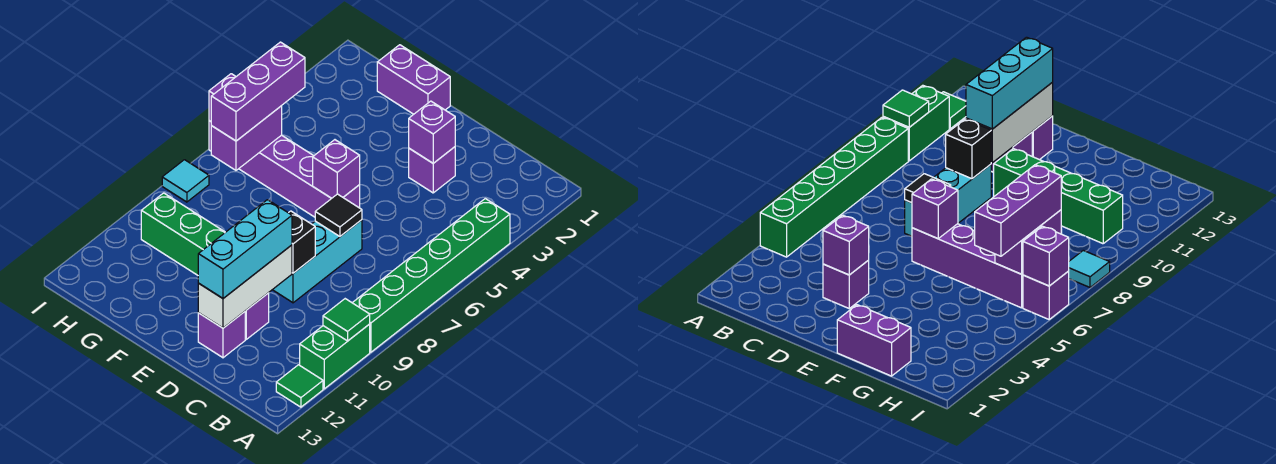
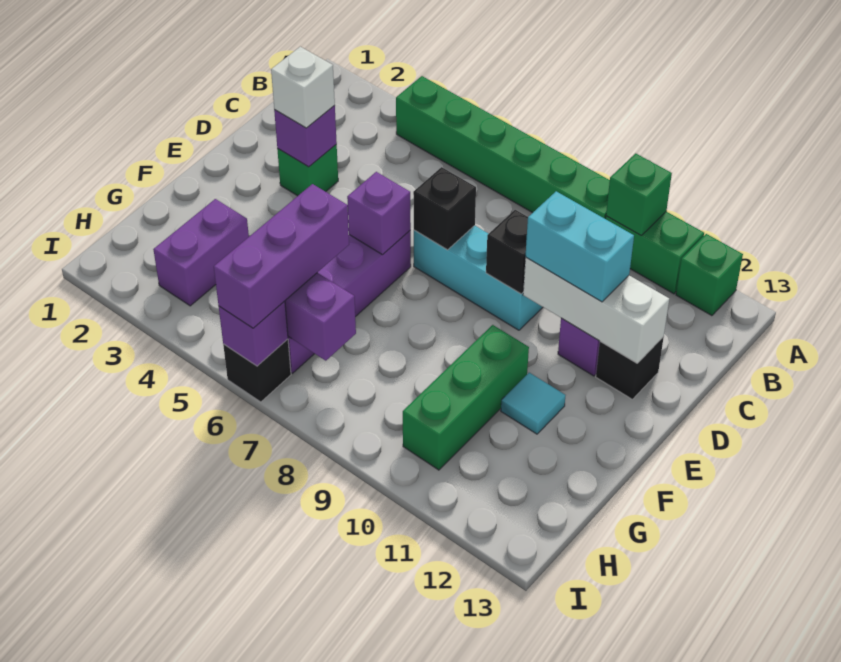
green 1x1 tile [323,299,370,341] -> green 1x1 brick [606,153,672,236]
green 1x1 tile [276,365,323,407] -> green 1x1 brick [676,234,743,316]
purple 1x1 brick [409,147,455,193] -> green 1x1 brick [277,144,338,196]
none -> white 1x1 brick [271,47,335,128]
black 1x1 tile [315,194,362,236] -> black 1x1 brick [413,167,476,250]
cyan 1x3 brick [198,200,292,298] -> cyan 1x2 brick [525,191,634,302]
purple 1x1 brick [198,312,245,358] -> black 1x1 brick [596,337,664,399]
green 1x4 brick [141,193,225,275] -> green 1x3 brick [403,325,529,470]
purple 1x2 brick [377,45,450,114] -> purple 1x2 brick moved to [153,199,249,306]
purple 1x3 brick [211,42,305,141] -> purple 1x3 brick turned to [214,184,349,328]
purple 1x1 brick [1023,271,1069,319] -> black 1x1 brick [223,339,291,402]
cyan 1x1 tile [162,160,209,202] -> cyan 1x1 tile moved to [501,373,566,434]

